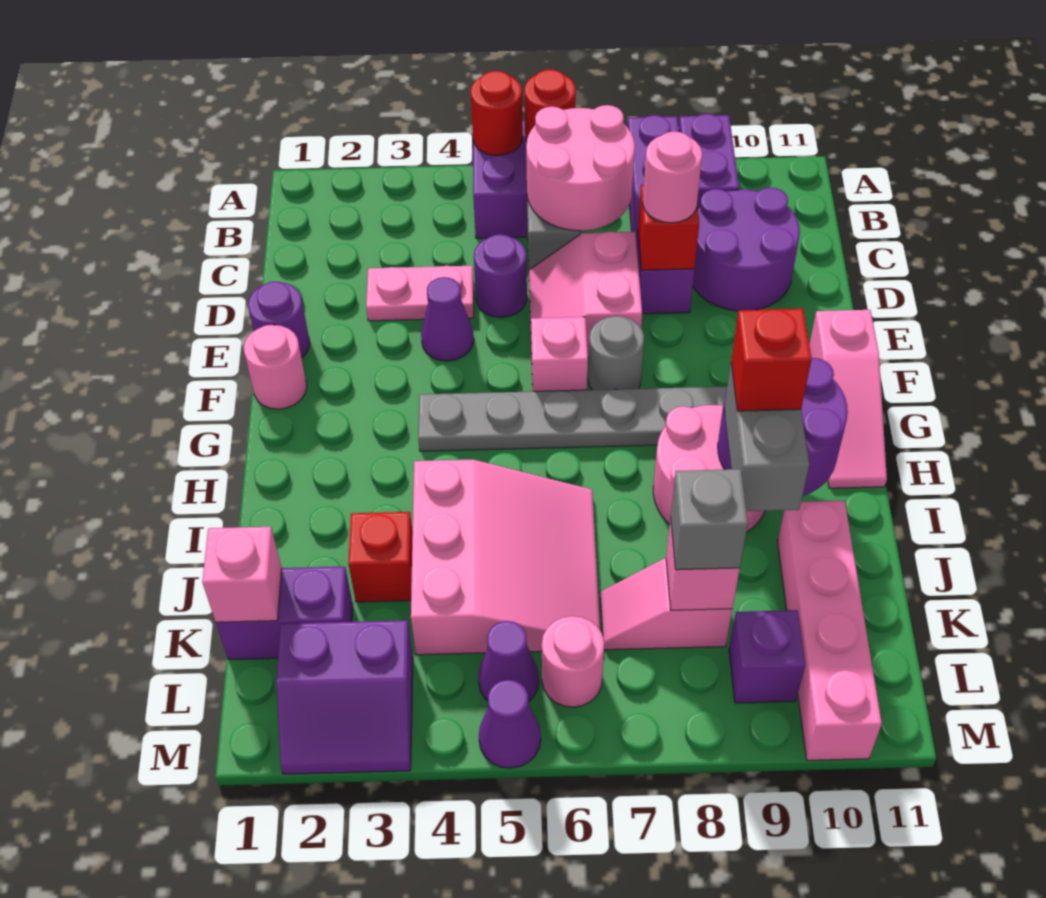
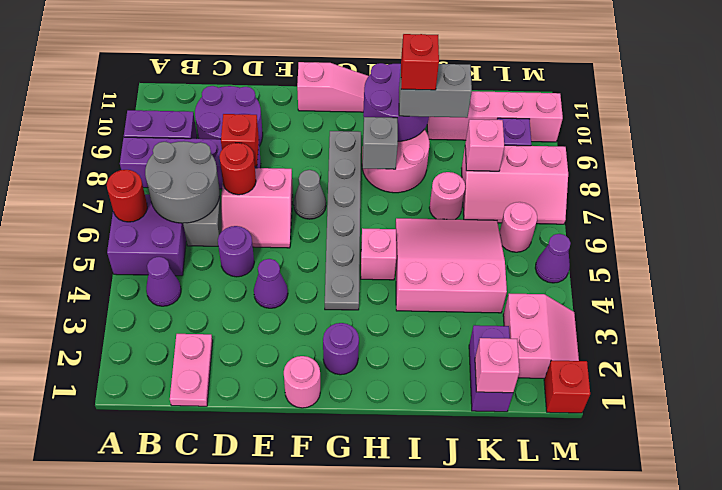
red 1x1 round brick [471,71,523,155] -> red 1x1 round brick moved to [220,143,256,195]
pink 2x2 round brick [526,105,635,231] -> grey 2x2 round brick [145,141,220,223]
pink 1x2 plate [366,266,474,321] -> pink 1x2 plate moved to [170,334,213,406]
pink 1x1 round brick [643,132,702,223] -> pink 1x1 round brick moved to [429,172,465,219]
purple 1x1 round brick [248,282,310,358] -> purple 1x1 round brick moved to [323,323,359,375]
pink 1x1 brick [531,317,588,391] -> pink 1x1 brick moved to [361,228,396,280]
grey 1x1 round brick [588,316,644,390] -> grey 1x1 cone [294,170,326,219]
red 1x1 brick [348,512,413,602] -> red 1x1 brick moved to [544,361,590,413]
pink 1x2 slope [601,558,732,650] -> pink 2x3 slope [462,145,568,224]
grey 1x1 brick [671,469,748,570] -> grey 1x1 brick moved to [363,117,398,169]
purple 2x2 slope [276,620,413,774] -> pink 2x2 slope [503,294,579,378]
purple 1x1 cone [478,621,539,702] -> purple 1x1 cone moved to [146,257,181,306]

